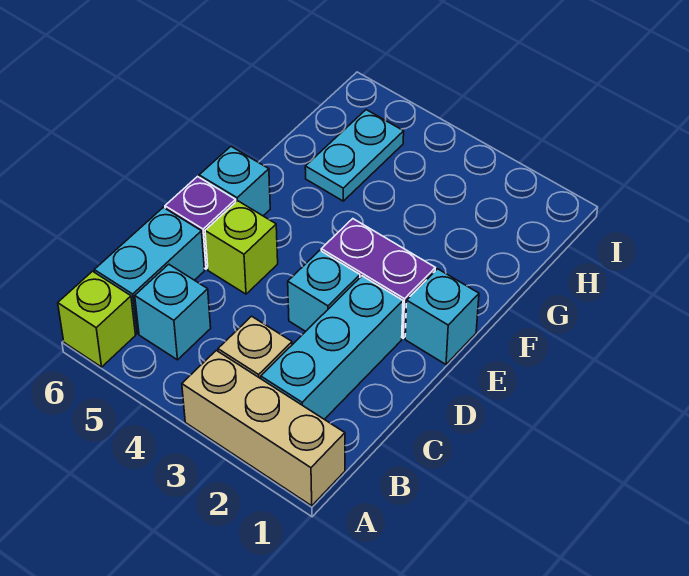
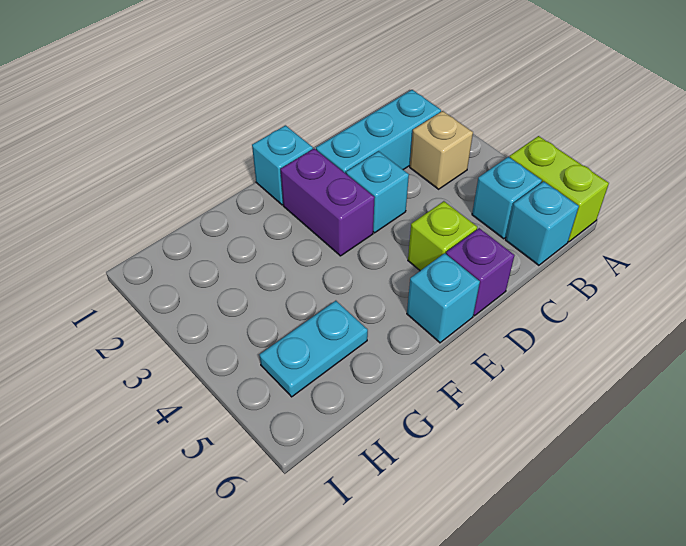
tan 1x3 brick [182,350,345,506] -> none
lime 1x1 brick [58,271,136,367] -> lime 1x2 brick [510,136,609,242]
cyan 1x2 brick [94,207,204,334] -> cyan 1x1 brick [506,181,579,265]

